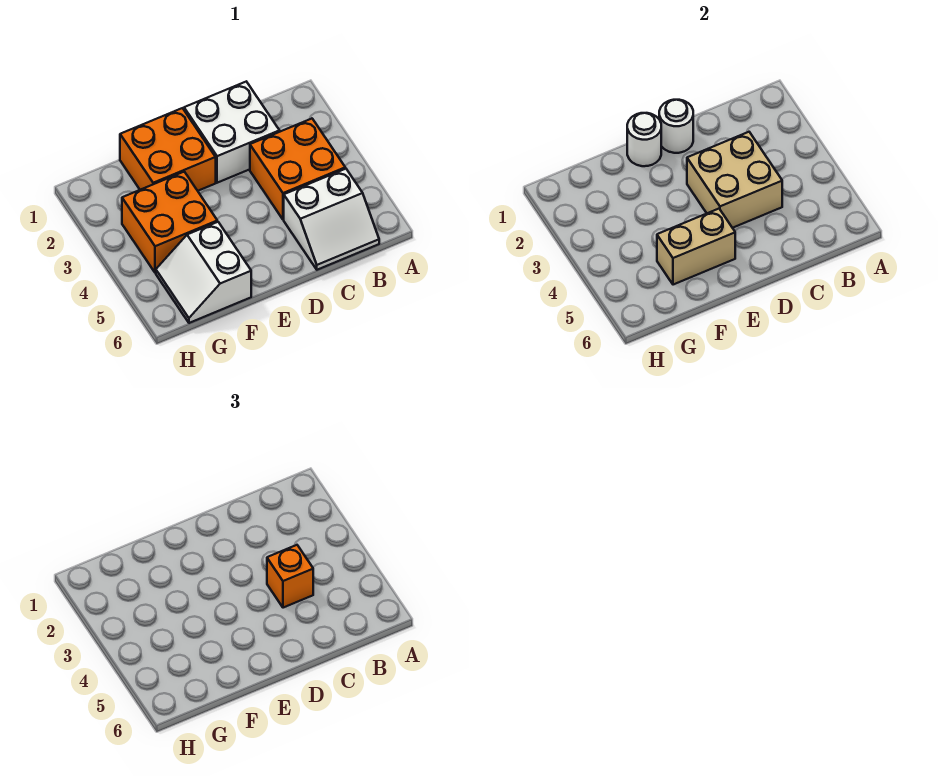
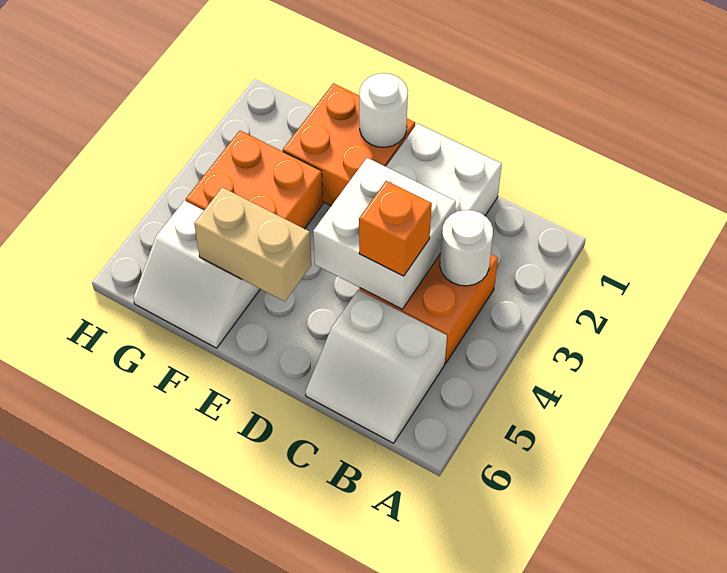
tan 2x2 brick [687,132,782,228] -> white 2x2 brick [313,158,456,309]
white 1x1 round brick [659,100,693,153] -> white 1x1 round brick moved to [440,210,493,286]
white 2x2 slope [156,222,251,323] -> white 2x2 slope turned to [133,201,260,348]

